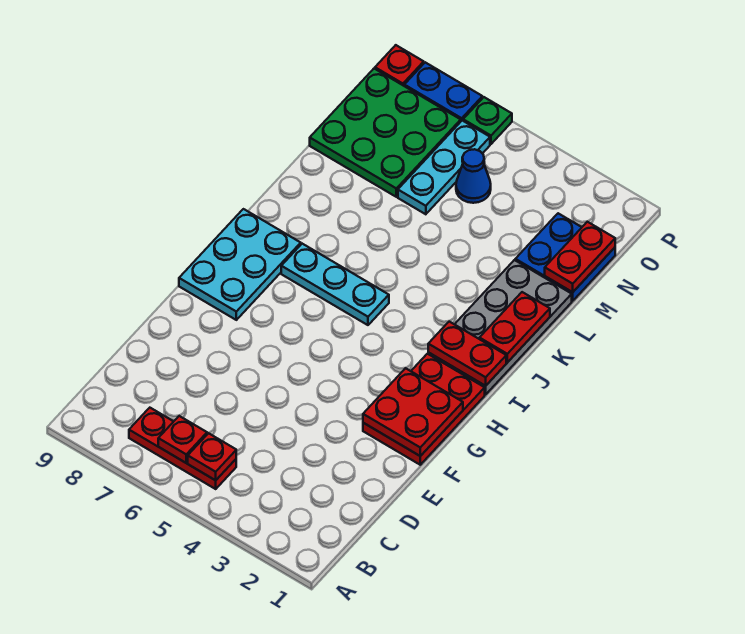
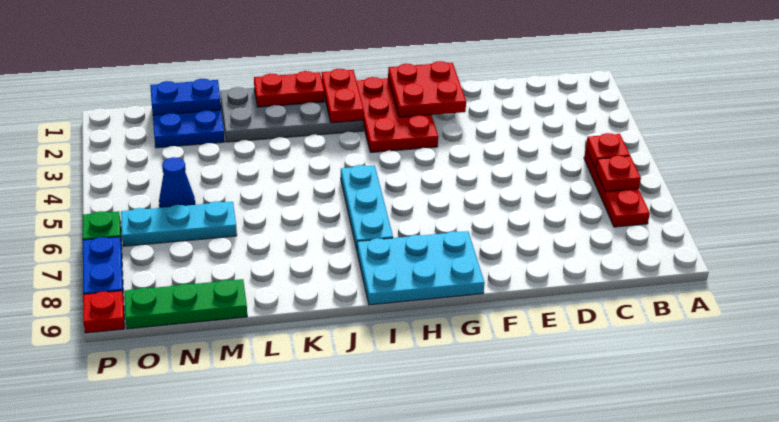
red 2x3 plate [363,354,485,465] -> red 2x3 plate turned to [356,77,438,152]
red 1x2 plate [545,222,615,292] -> blue 1x2 plate [150,79,221,115]
green 3x3 plate [310,69,461,197] -> green 1x3 plate [124,279,247,329]

